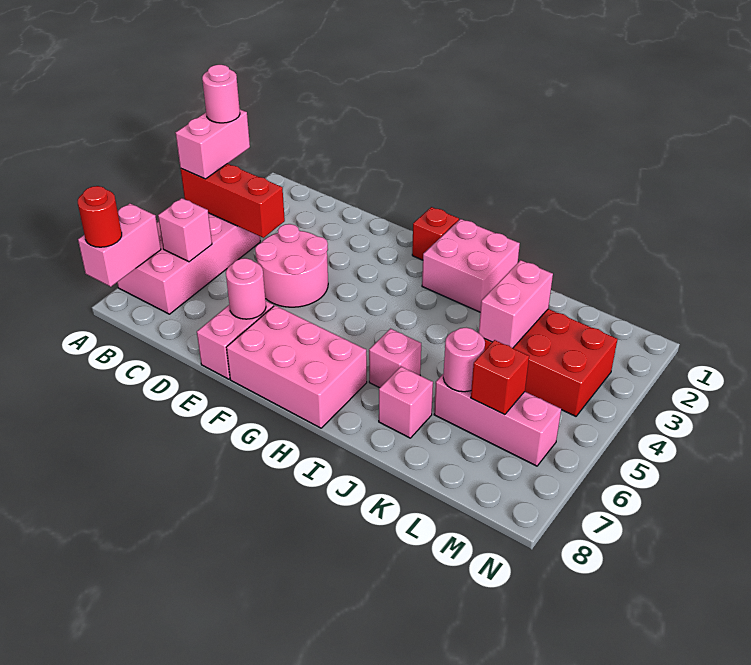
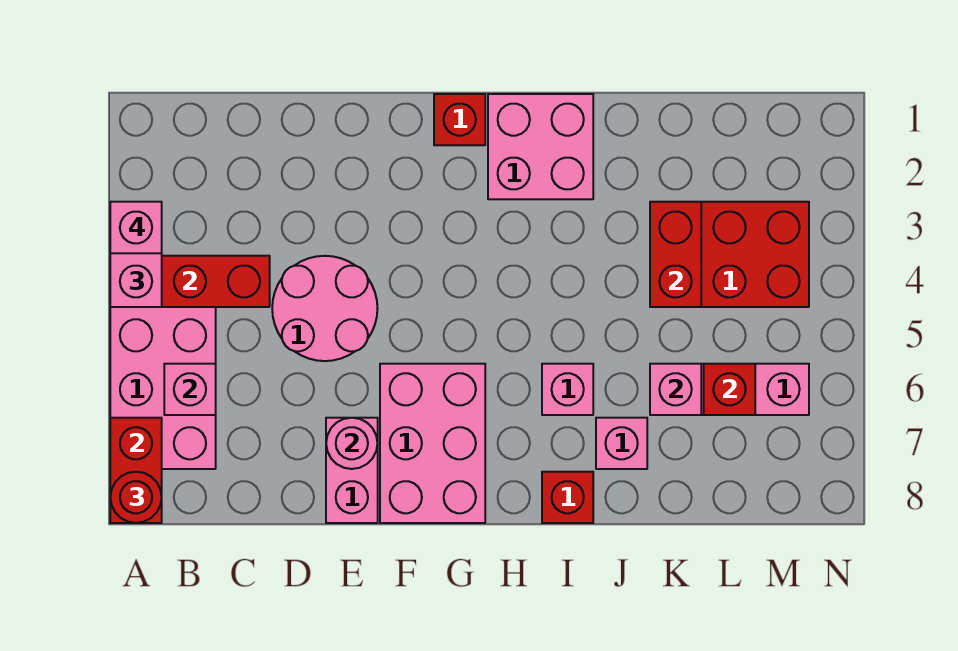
pink 1x1 round brick [202,65,240,123] -> pink 1x1 brick [110,202,162,253]
pink 1x2 brick [78,203,161,287] -> red 1x2 brick [110,418,162,523]
pink 2x3 brick [226,306,367,428] -> pink 2x3 brick turned to [380,364,485,523]
none -> red 1x1 brick [542,472,593,523]
pink 1x2 brick [479,260,553,348] -> red 1x2 brick [650,202,701,307]
pink 1x1 round brick [443,328,485,392] -> pink 1x1 brick [650,364,701,415]

